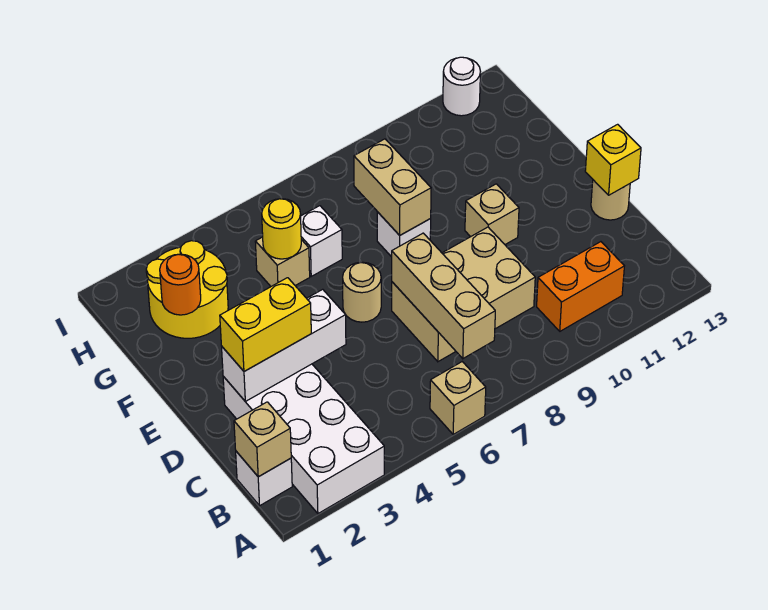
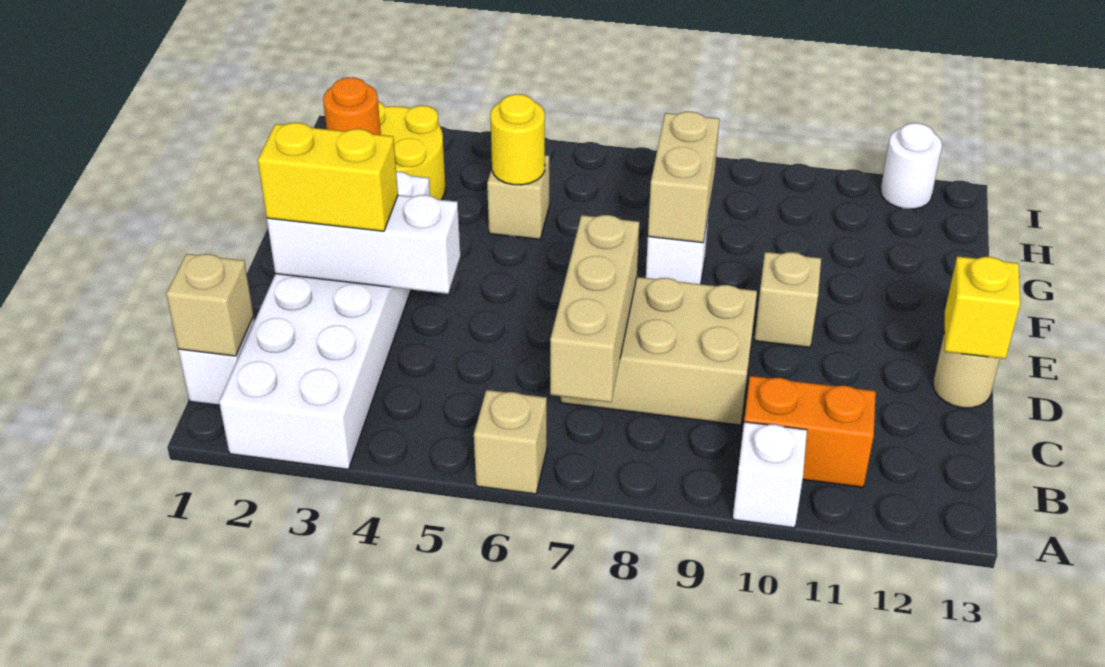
white 2x4 brick [223,364,384,514] -> white 2x6 brick [219,172,430,469]
tan 1x1 round brick [343,262,381,322] -> none
white 1x1 brick [301,206,342,276] -> white 1x1 brick moved to [733,422,807,528]

